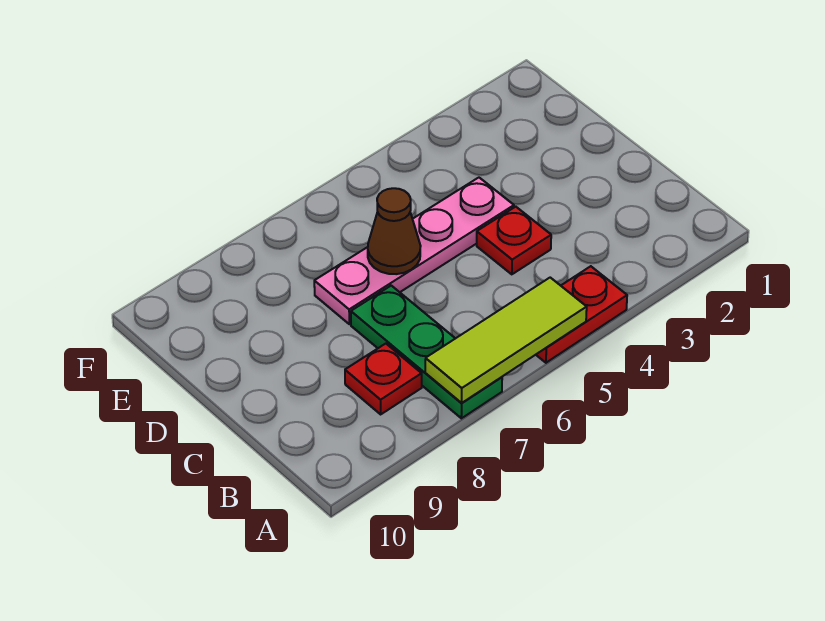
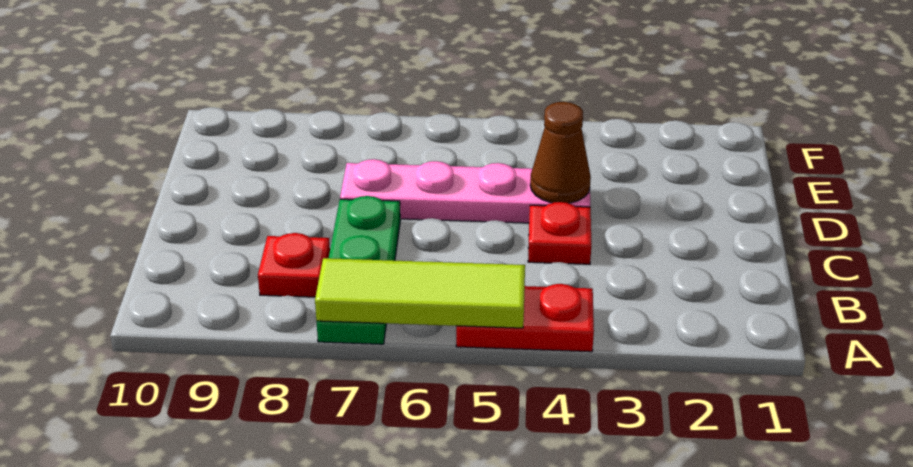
brown 1x1 cone [368,188,421,274] -> brown 1x1 cone moved to [530,102,591,203]

